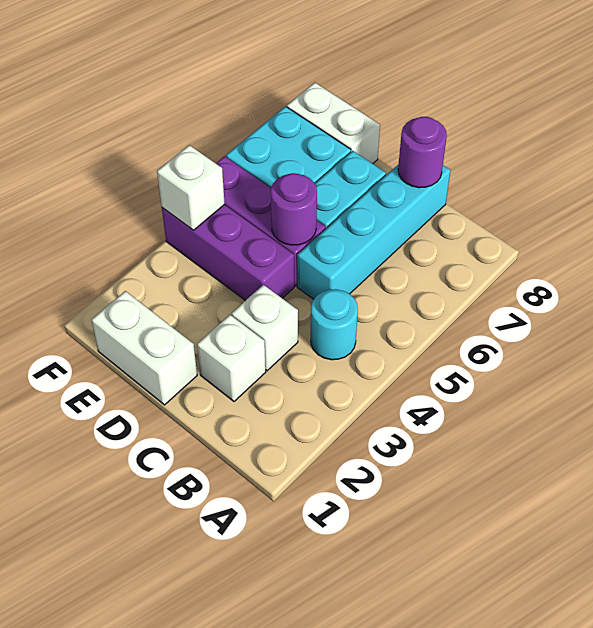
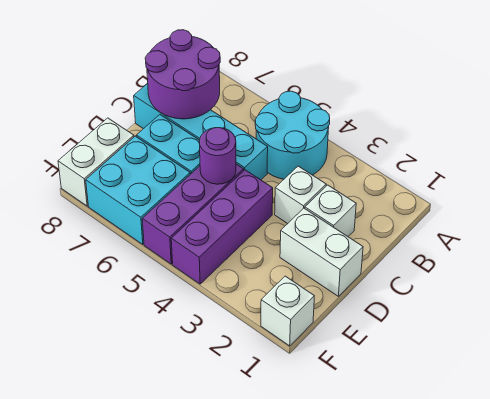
cyan 1x1 round brick [311,289,358,360] -> cyan 2x2 round brick [255,91,330,179]
purple 1x1 round brick [398,117,447,188] -> purple 2x2 round brick [145,30,220,119]
white 1x2 brick [92,291,197,405] -> white 1x2 brick turned to [280,208,363,296]
white 1x1 brick [157,145,225,230] -> white 1x1 brick moved to [261,276,314,346]

